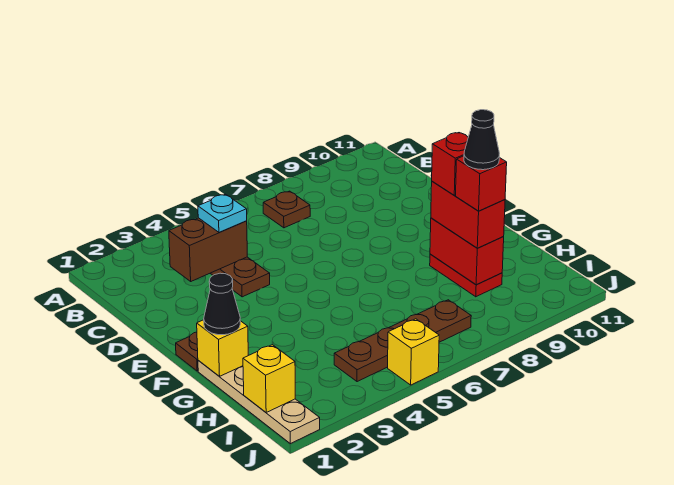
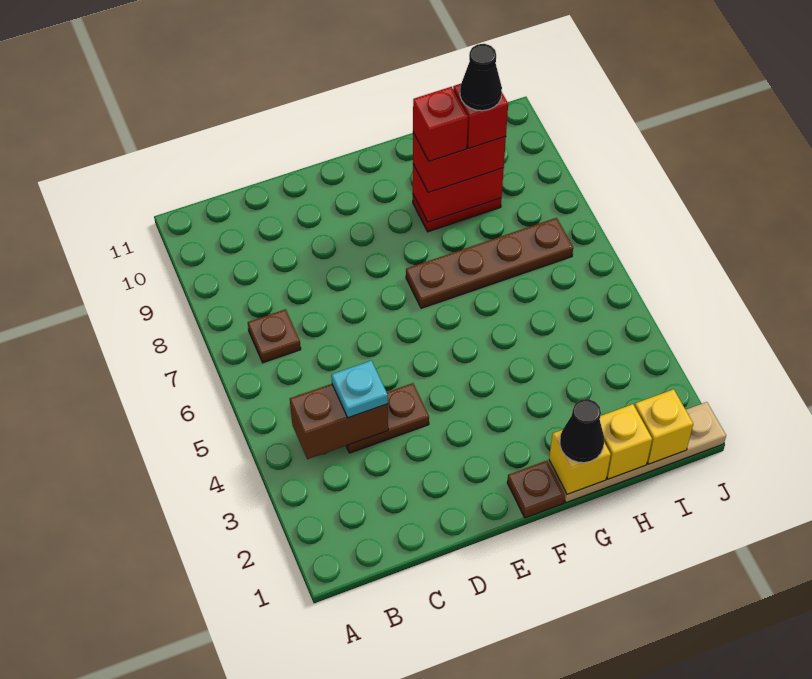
brown 1x2 brick [169,218,247,281] -> brown 1x2 brick turned to [290,384,388,459]
brown 1x4 plate [334,300,471,382] -> brown 1x4 plate turned to [406,218,573,308]
yellow 1x1 brick [388,319,439,385] -> yellow 1x1 brick moved to [600,404,652,479]

